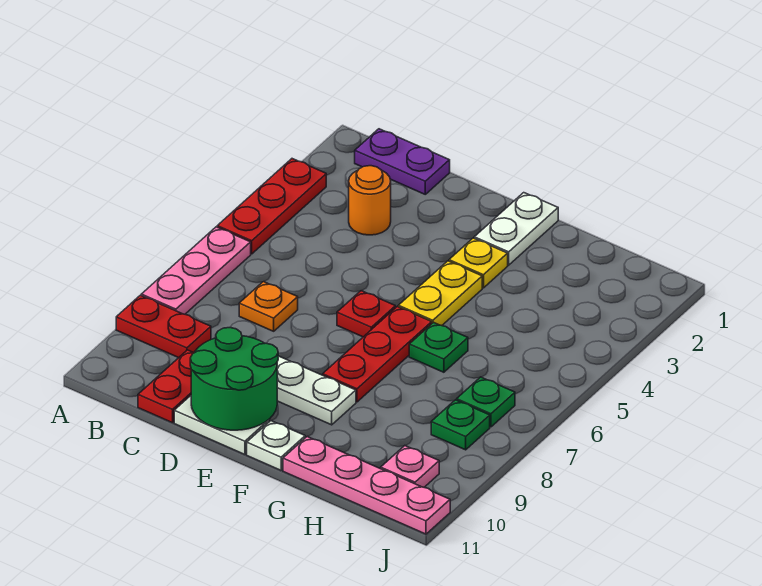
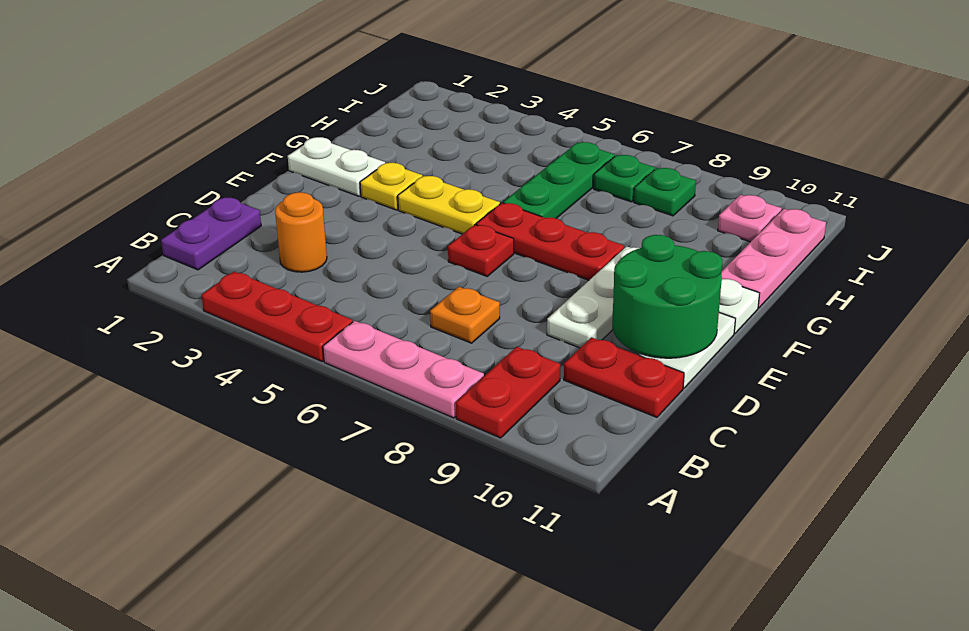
green 1x1 plate [409,322,468,372] -> green 1x3 plate [503,142,615,218]
pink 1x4 plate [283,437,450,534] -> pink 1x3 plate [721,209,826,308]

